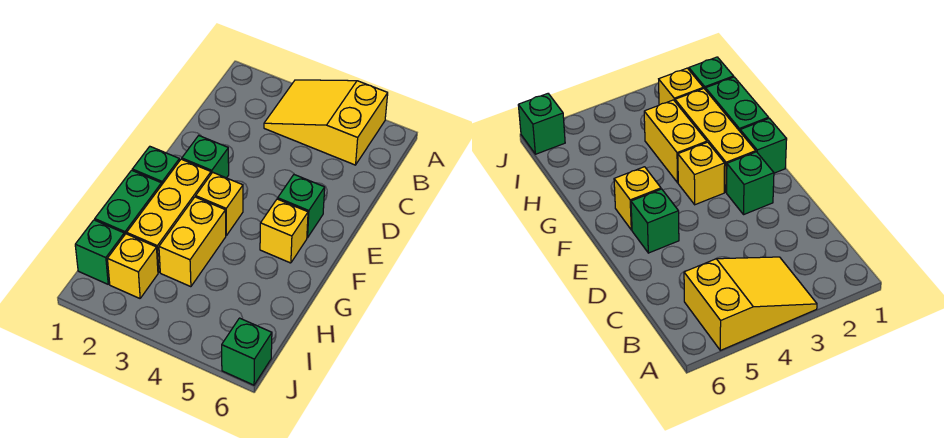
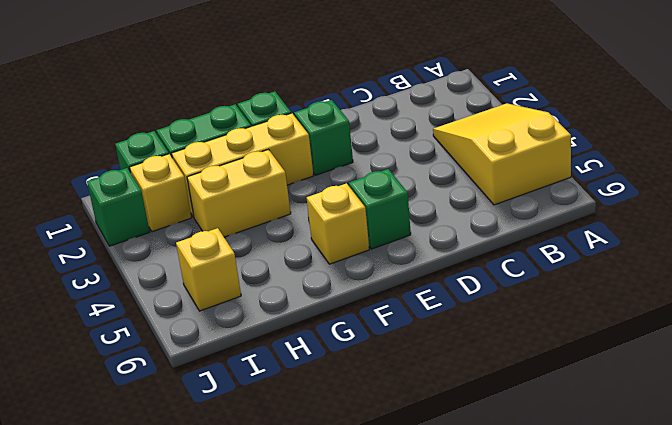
yellow 1x1 brick [196,172,243,235] -> yellow 1x1 brick moved to [176,228,241,311]
green 1x1 brick [222,318,272,385] -> green 1x1 brick moved to [87,168,150,246]

